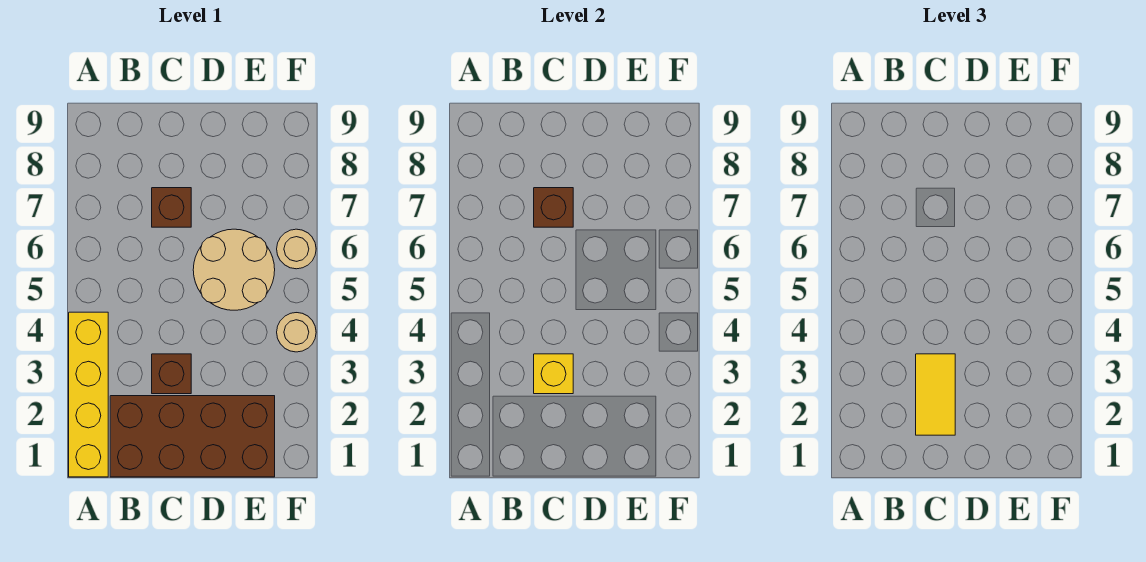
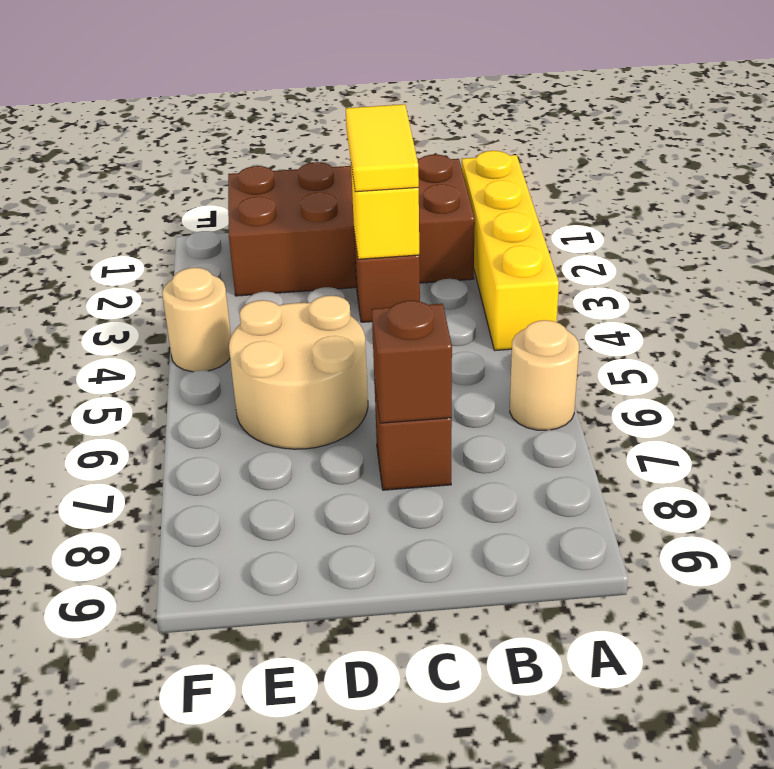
tan 1x1 round brick [277,229,316,269] -> tan 1x1 round brick moved to [510,320,579,430]

